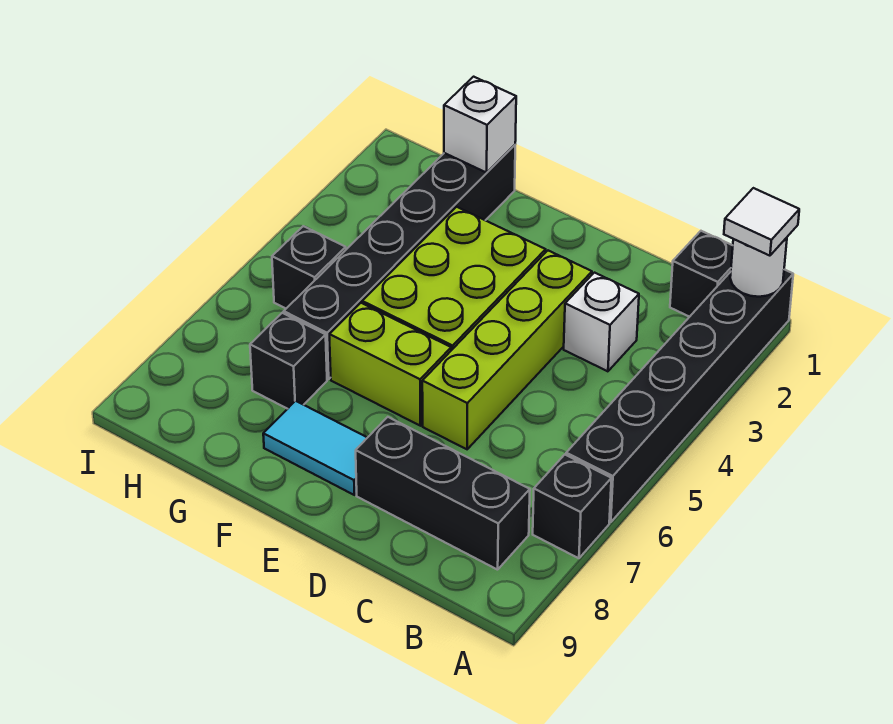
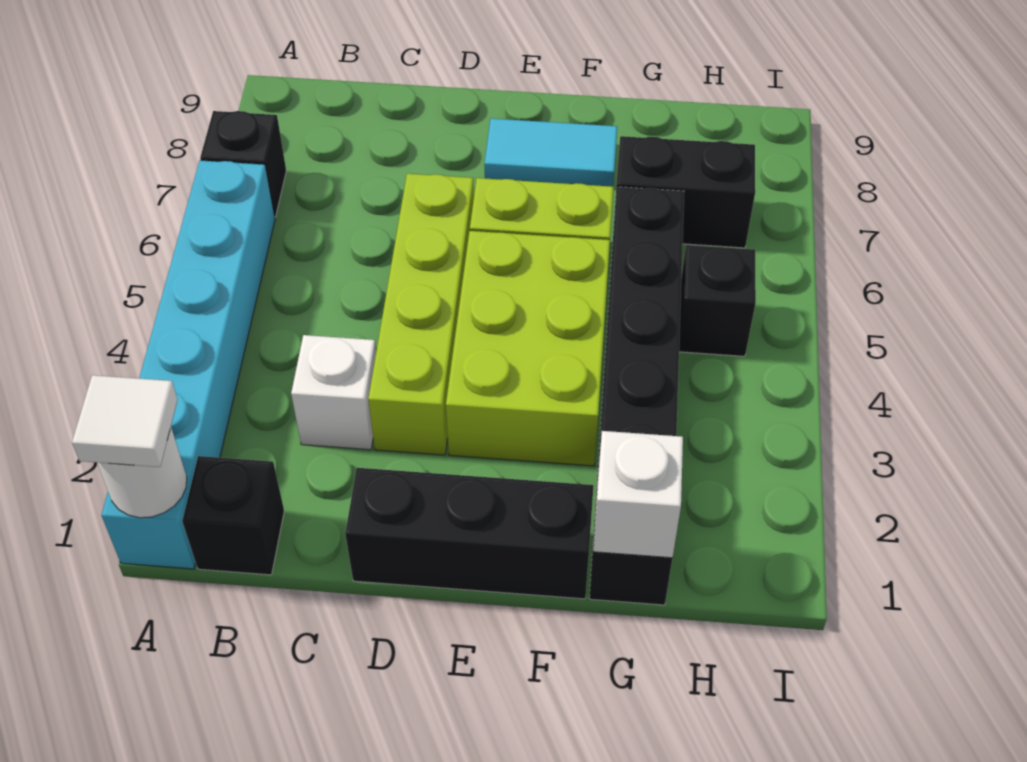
black 1x6 brick [566,270,793,522] -> cyan 1x6 brick [101,160,275,569]
black 1x3 brick [356,417,530,570] -> black 1x3 brick moved to [345,468,594,599]
black 1x1 brick [250,313,327,409] -> black 1x2 brick [613,136,755,248]

